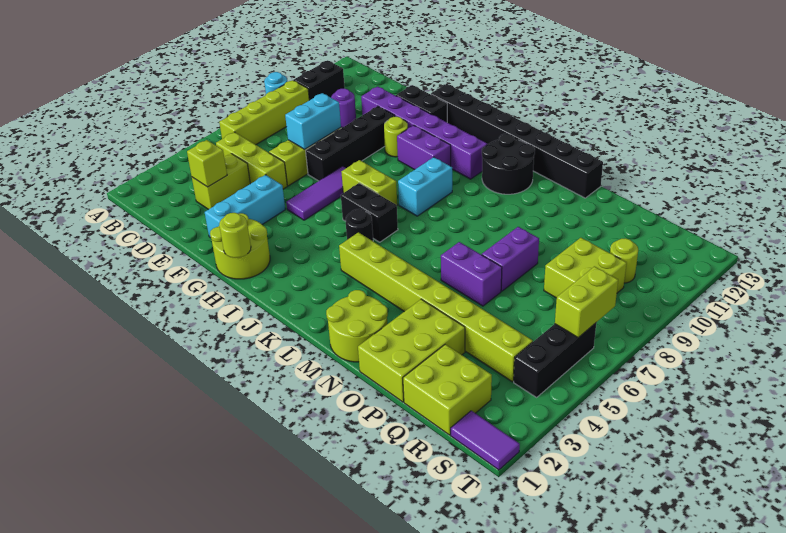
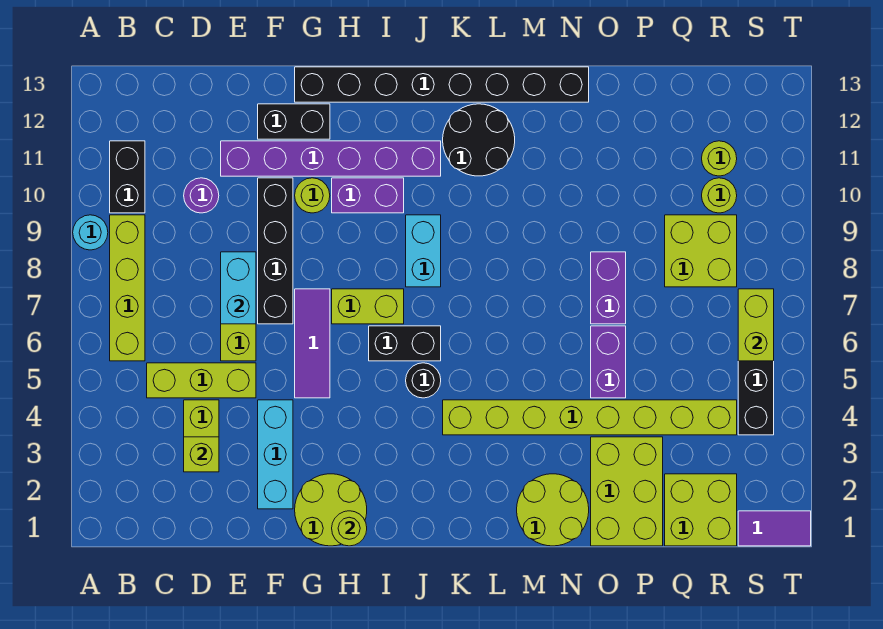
purple 1x2 brick [441,242,502,306] -> purple 1x2 brick turned to [591,326,626,398]
none -> lime 1x1 round brick [702,141,737,176]

